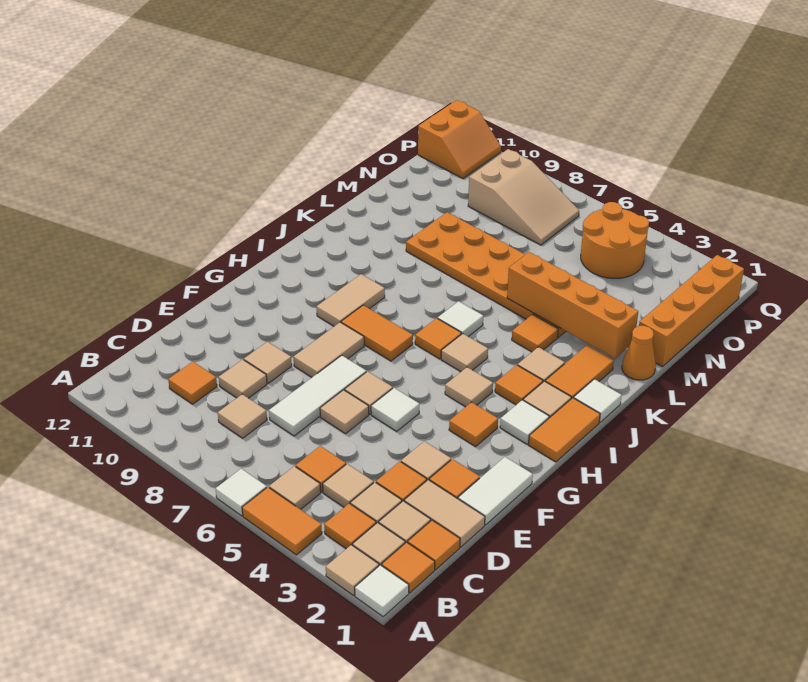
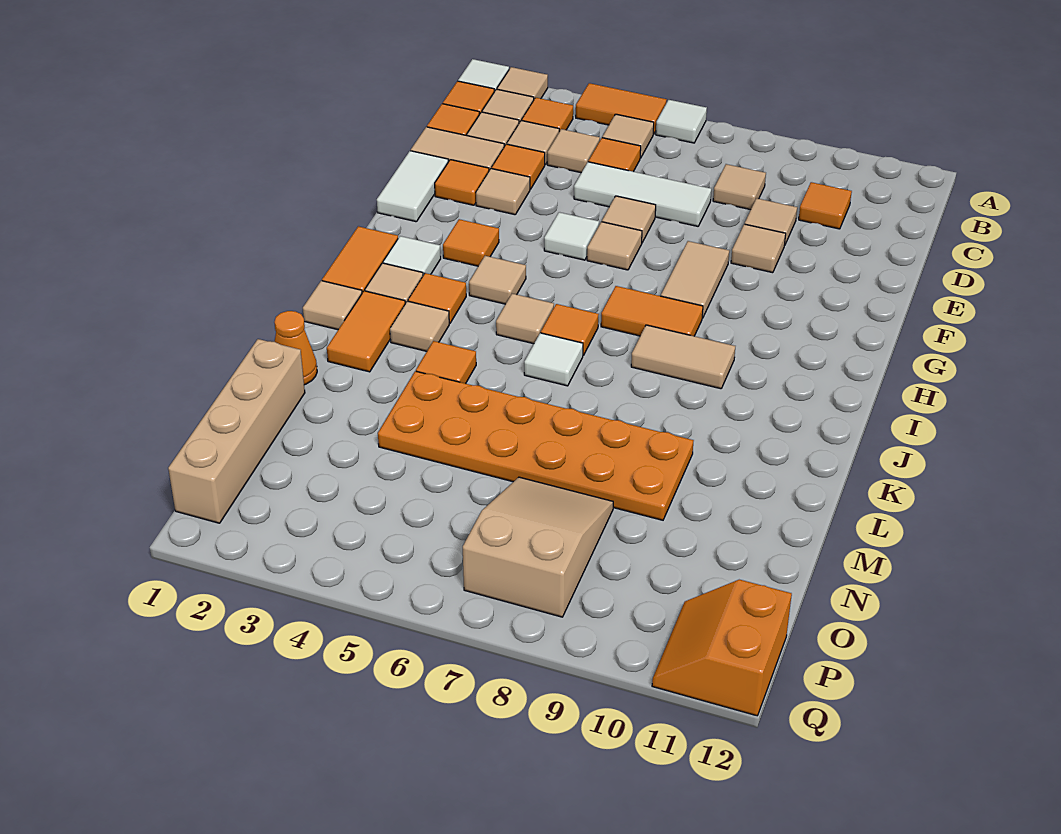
white 1x3 tile [269,355,366,436] -> white 1x3 tile turned to [574,162,711,226]
tan 1x2 tile [316,274,385,326] -> tan 1x2 tile turned to [631,325,735,389]
white 1x1 tile [574,379,622,422] -> tan 1x1 tile [303,281,362,330]
orange 1x4 brick [507,252,638,358] -> none
orange 1x4 brick [639,255,744,366] -> tan 1x4 brick [168,339,305,523]
orange 2x2 round brick [581,202,649,278] -> none
tan 2x3 slope [468,149,579,245] -> tan 2x3 slope turned to [463,477,613,617]

